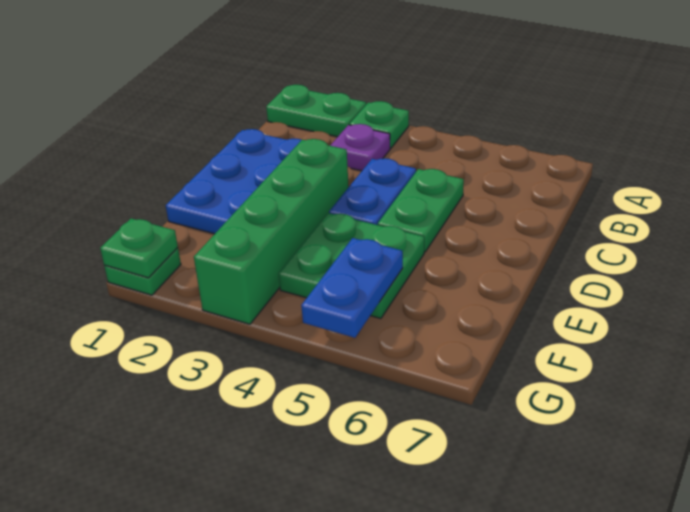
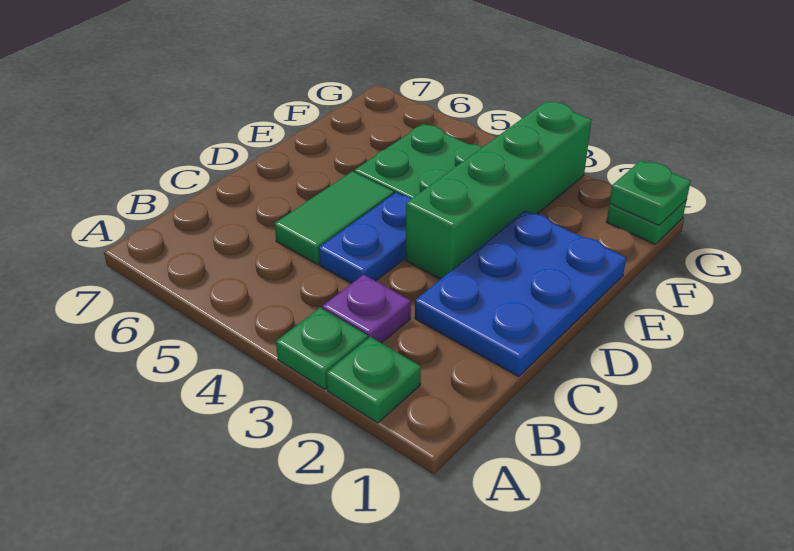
green 1x2 plate [266,85,366,137] -> green 1x1 plate [326,337,421,423]
green 1x2 plate [378,169,464,252] -> green 1x2 tile [275,171,394,264]
blue 1x2 plate [301,238,403,338] -> none

